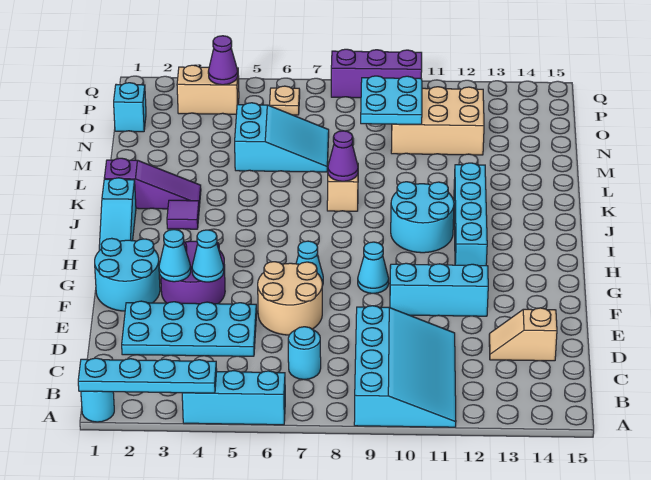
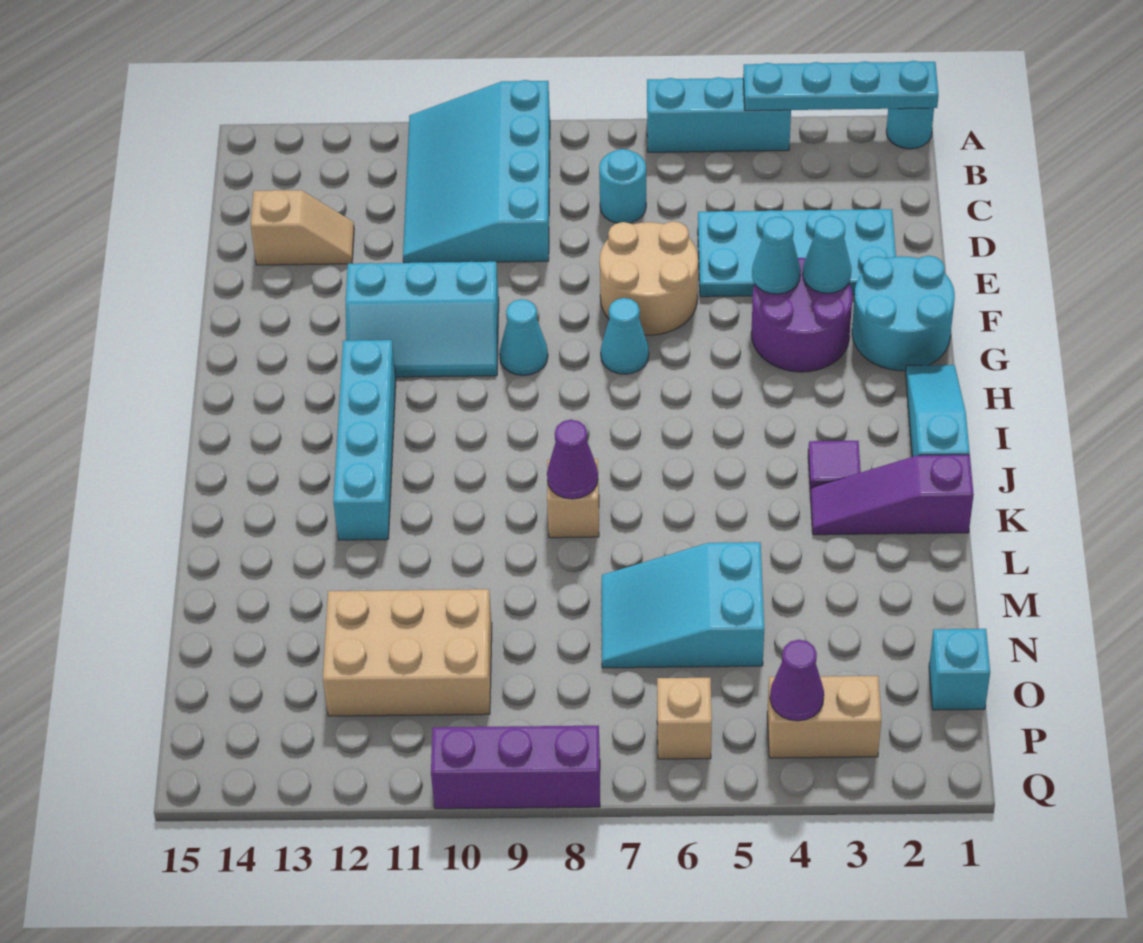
cyan 2x2 round brick [391,182,454,253] -> none
cyan 2x2 plate [361,76,422,124] -> none
tan 1x1 plate [270,86,300,115] -> tan 1x1 brick [657,678,712,759]

